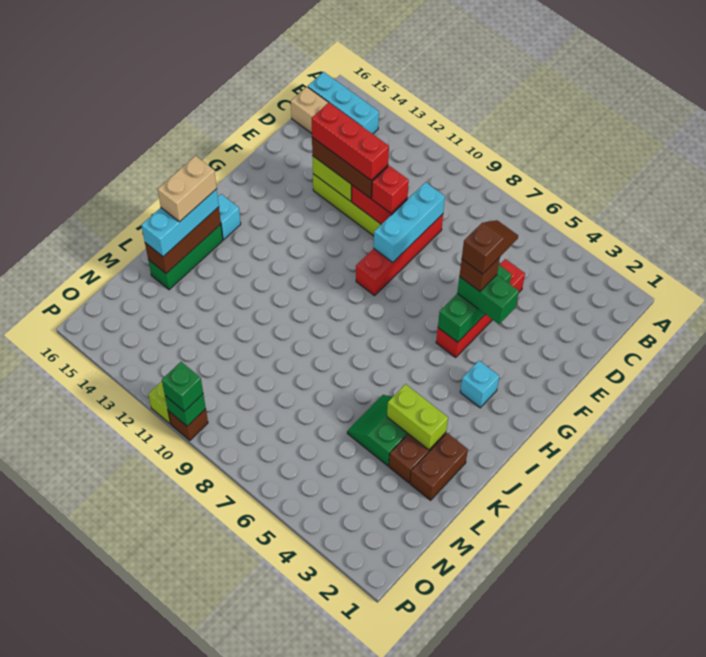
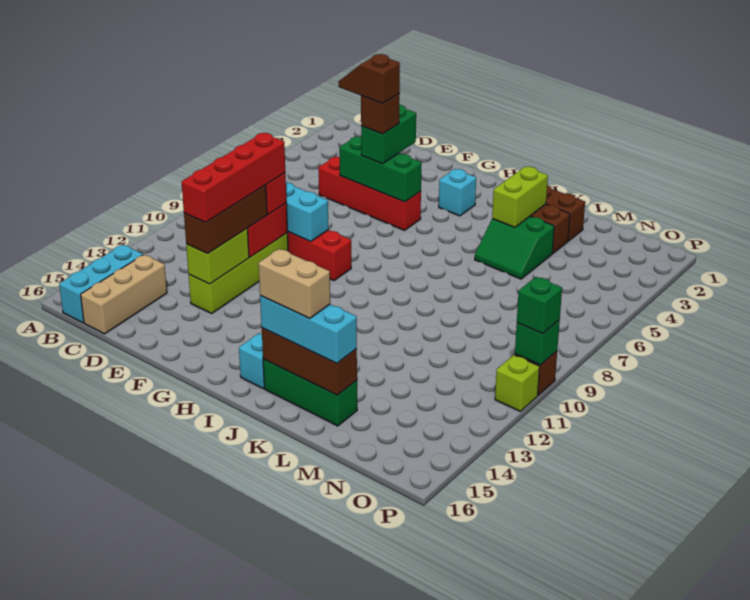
red 1x3 brick [311,103,389,180] -> red 1x4 brick [182,133,285,223]

